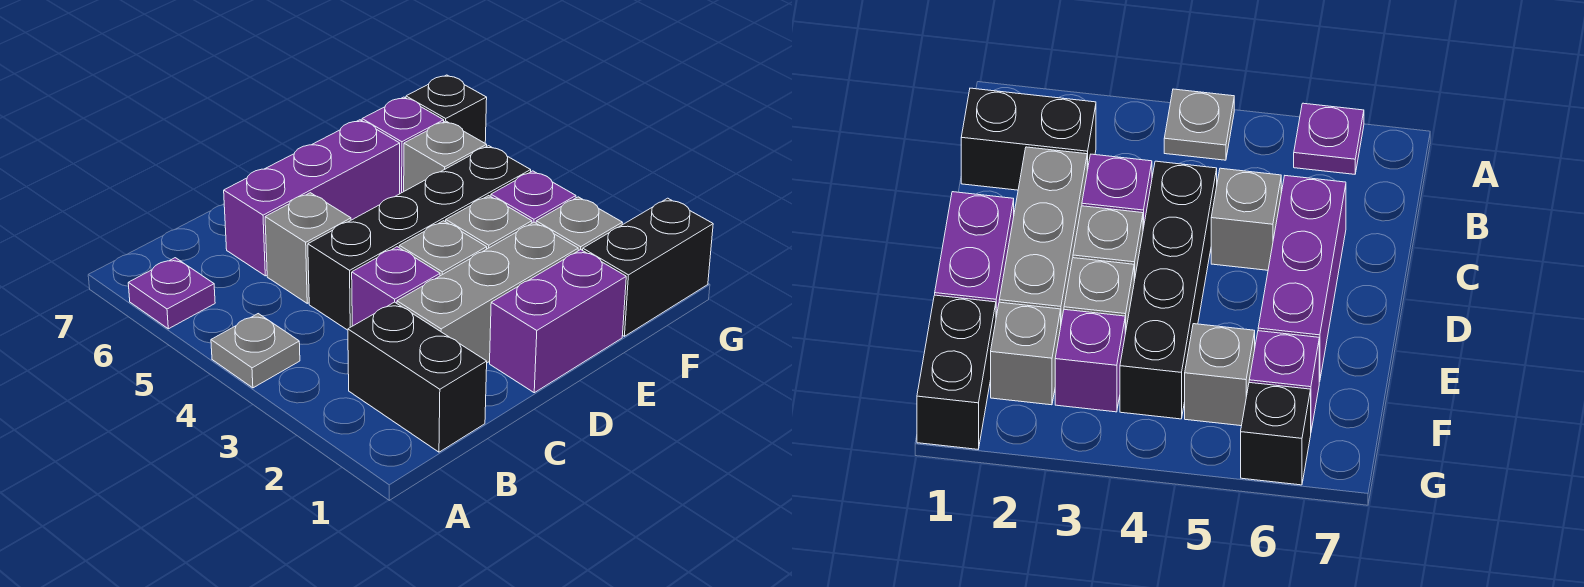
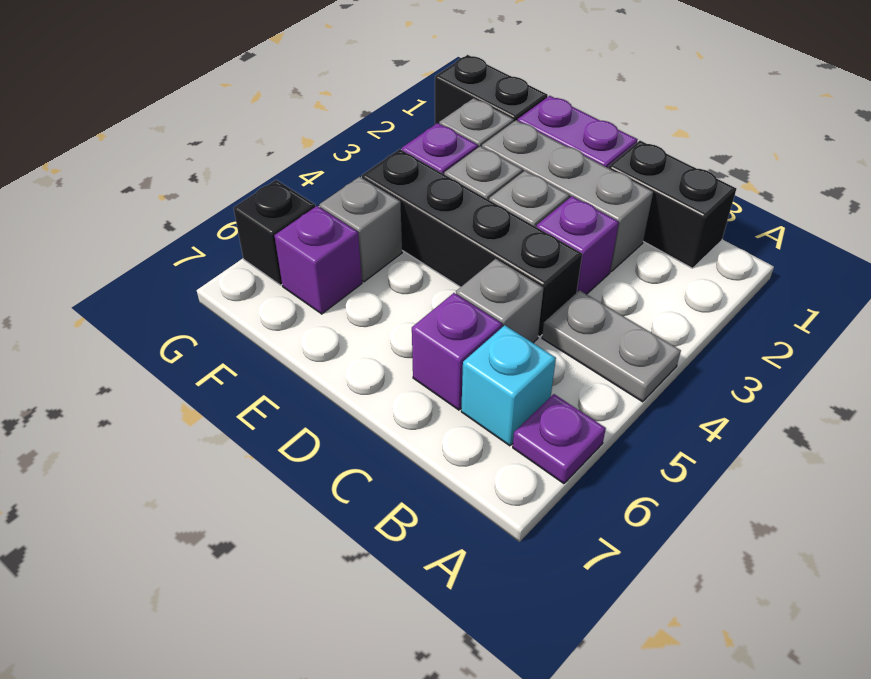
grey 1x1 plate [211,314,300,388] -> grey 1x2 plate [542,290,681,402]
black 1x2 brick [348,302,487,452] -> black 1x2 brick turned to [608,141,736,268]
none -> cyan 1x1 brick [461,325,556,446]
purple 1x3 brick [224,120,400,276] -> purple 1x1 brick [412,293,502,410]

